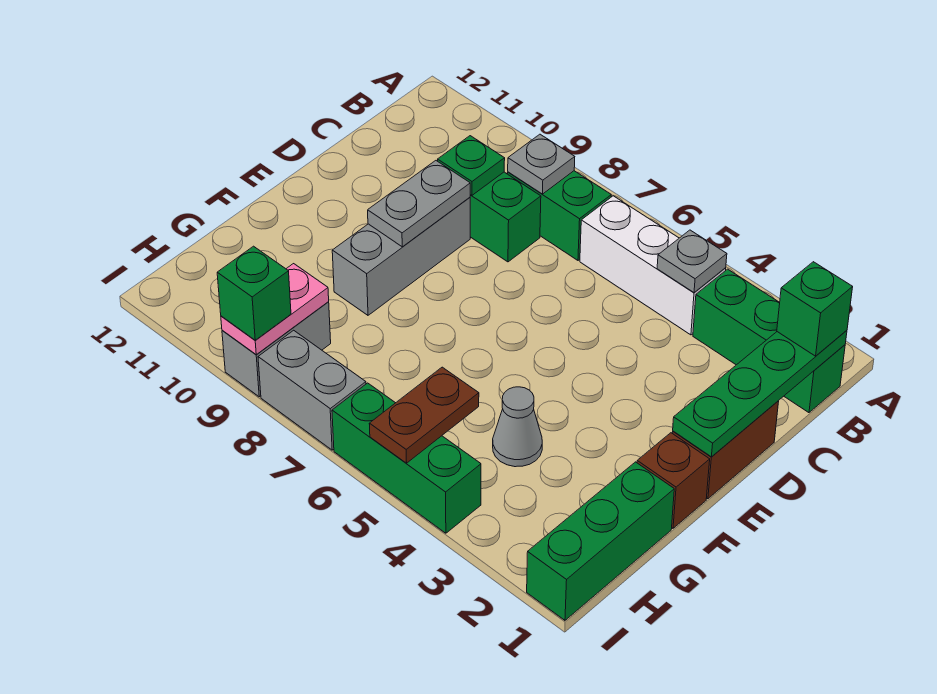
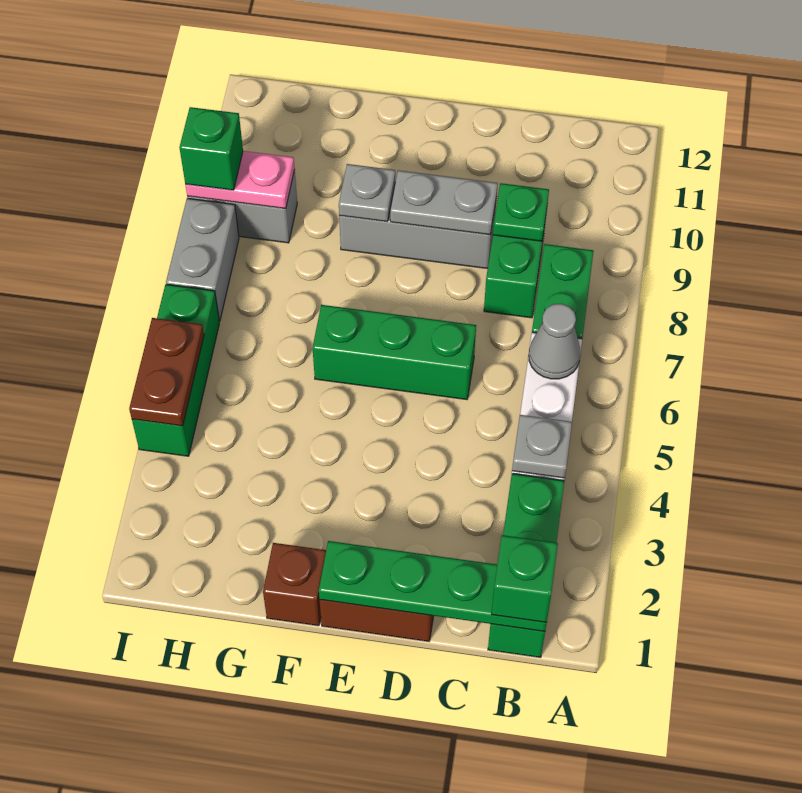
grey 1x1 plate [508,134,575,194] -> grey 1x1 plate moved to [339,164,395,222]
green 1x3 brick [527,462,674,620] -> green 1x3 brick moved to [313,305,476,400]
grey 1x1 cone [493,387,542,467] -> grey 1x1 cone moved to [529,304,580,379]
brown 1x2 plate [369,367,479,463] -> brown 1x2 plate turned to [129,318,204,426]

